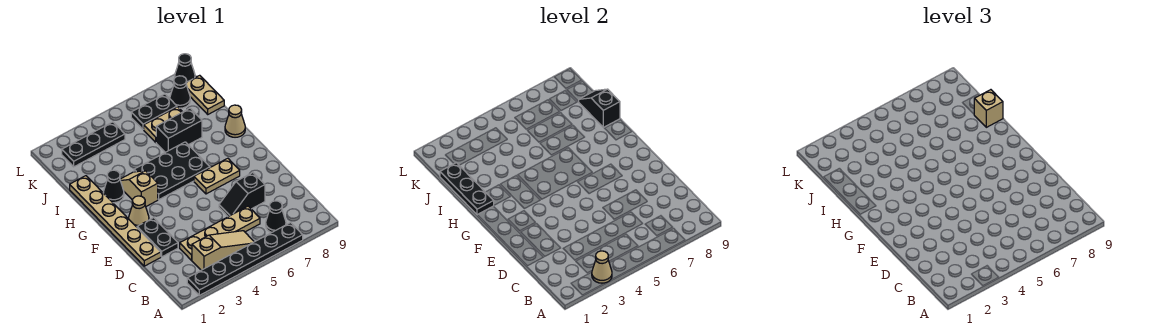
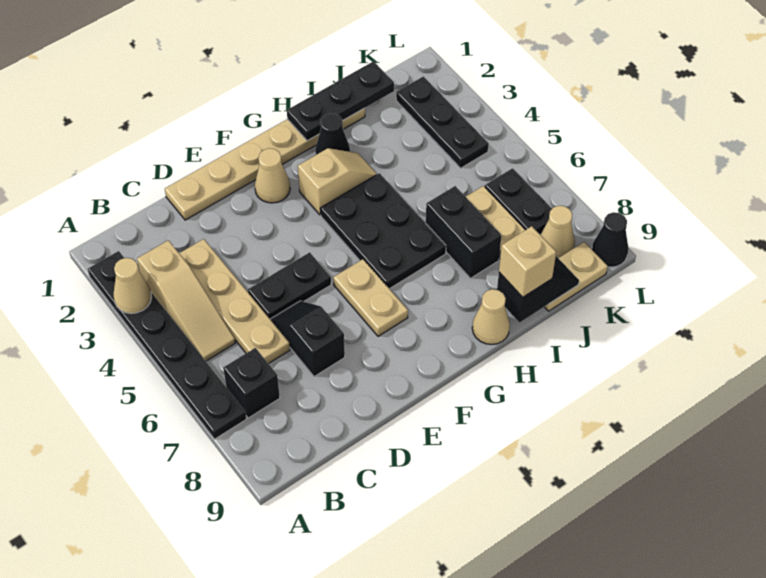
black 1x1 cone [266,201,286,233] -> black 1x1 brick [223,348,280,418]
black 1x2 plate [137,218,178,257] -> black 1x2 plate moved to [248,252,331,319]
black 1x1 cone [170,76,190,108] -> tan 1x1 cone [541,206,575,258]

